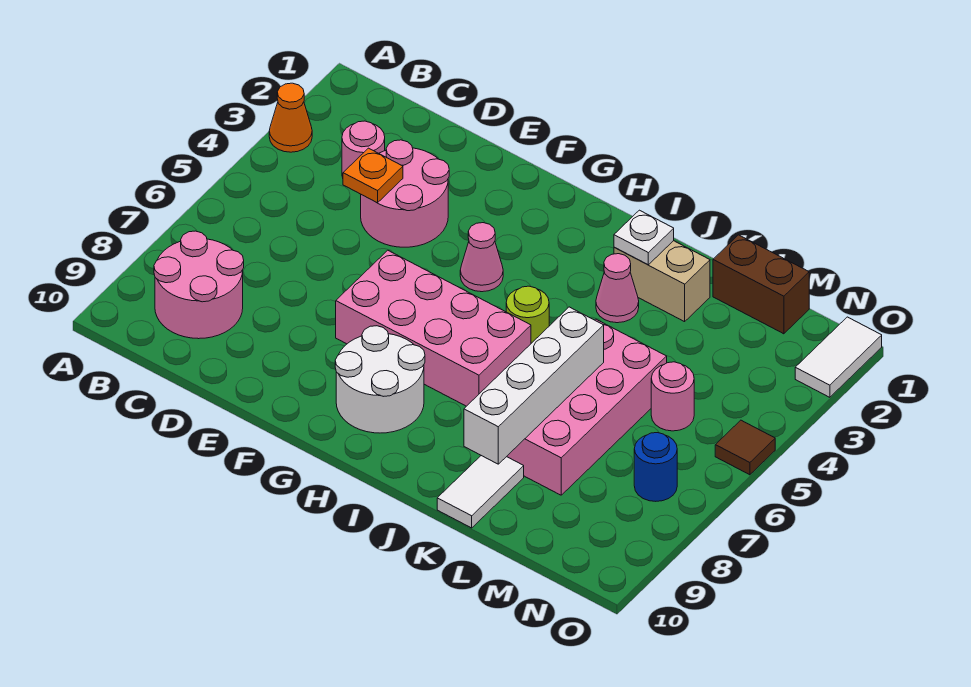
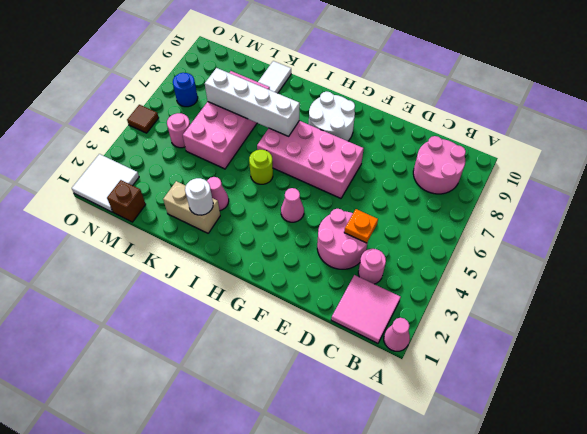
none -> pink 1x1 cone [384,318,410,351]
orange 1x1 cone [269,83,312,152] -> none
none -> pink 2x2 tile [331,275,401,343]
white 1x1 plate [614,210,674,265] -> white 1x1 round brick [185,178,213,215]
white 1x4 brick [464,307,604,464] -> white 1x4 brick turned to [205,68,300,136]
brown 1x2 brick [713,235,809,334] -> brown 1x1 brick [107,180,146,222]
white 1x2 tile [795,317,882,397] -> white 2x2 tile [72,154,139,212]

